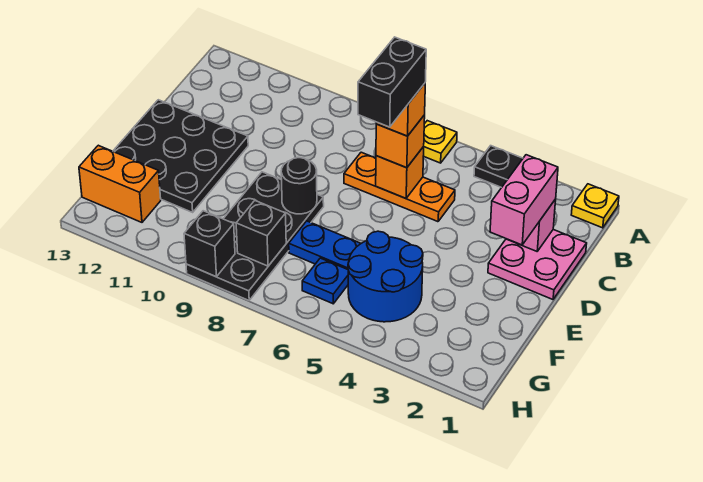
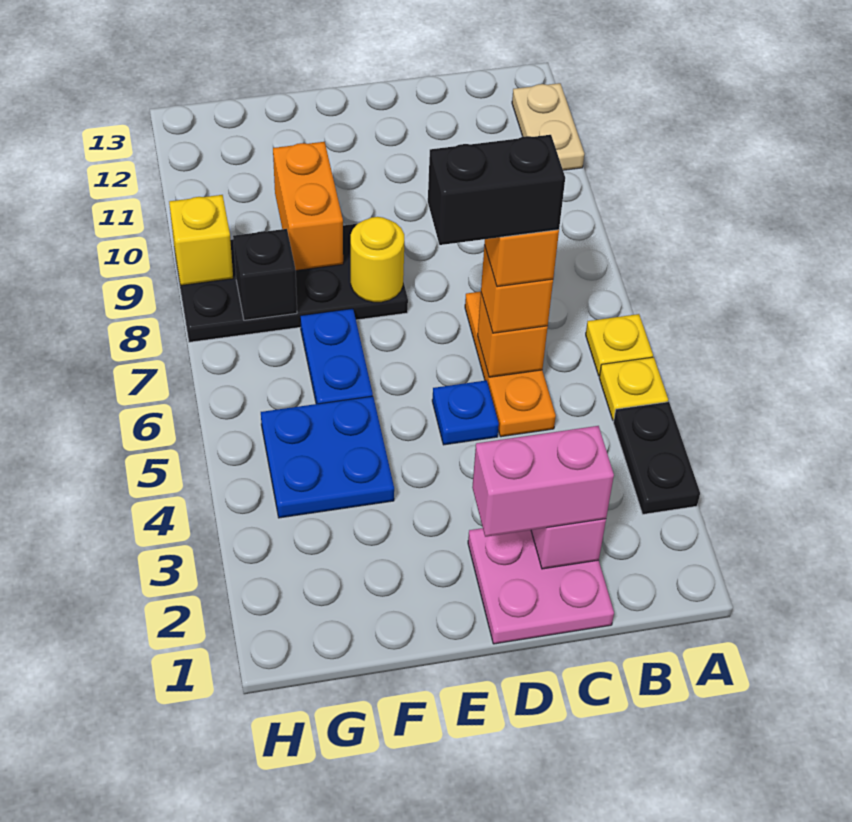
yellow 1x1 plate [571,184,619,228] -> yellow 1x1 plate moved to [599,357,668,421]
none -> tan 1x2 plate [512,83,584,170]
black 3x3 plate [113,100,248,212] -> none
black 1x1 round brick [281,158,317,214] -> yellow 1x1 round brick [351,217,404,302]
blue 2x2 round brick [348,231,423,322] -> blue 2x2 plate [261,396,394,518]
blue 1x1 plate [302,258,348,304] -> blue 1x1 plate moved to [432,380,499,445]
orange 1x2 brick [79,145,161,222] -> orange 1x2 brick moved to [273,142,343,271]
black 1x1 brick [184,211,235,277] -> yellow 1x1 brick [169,195,233,286]

